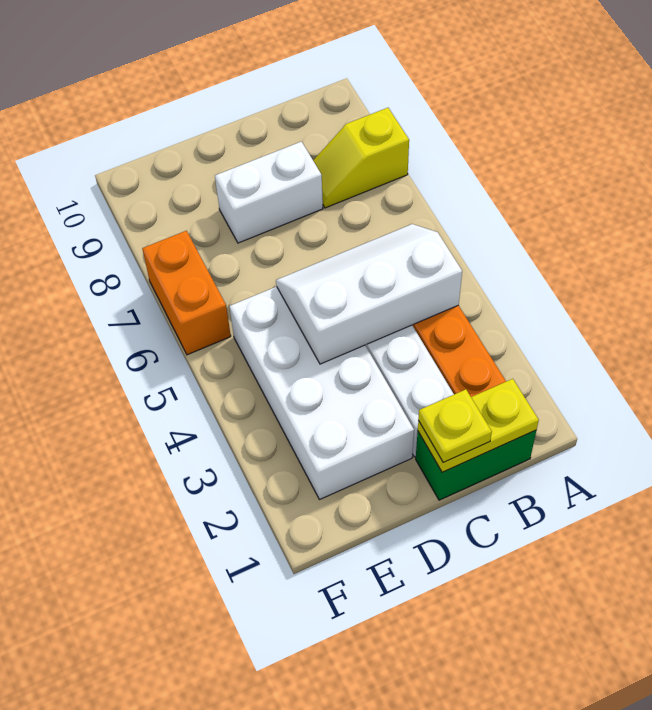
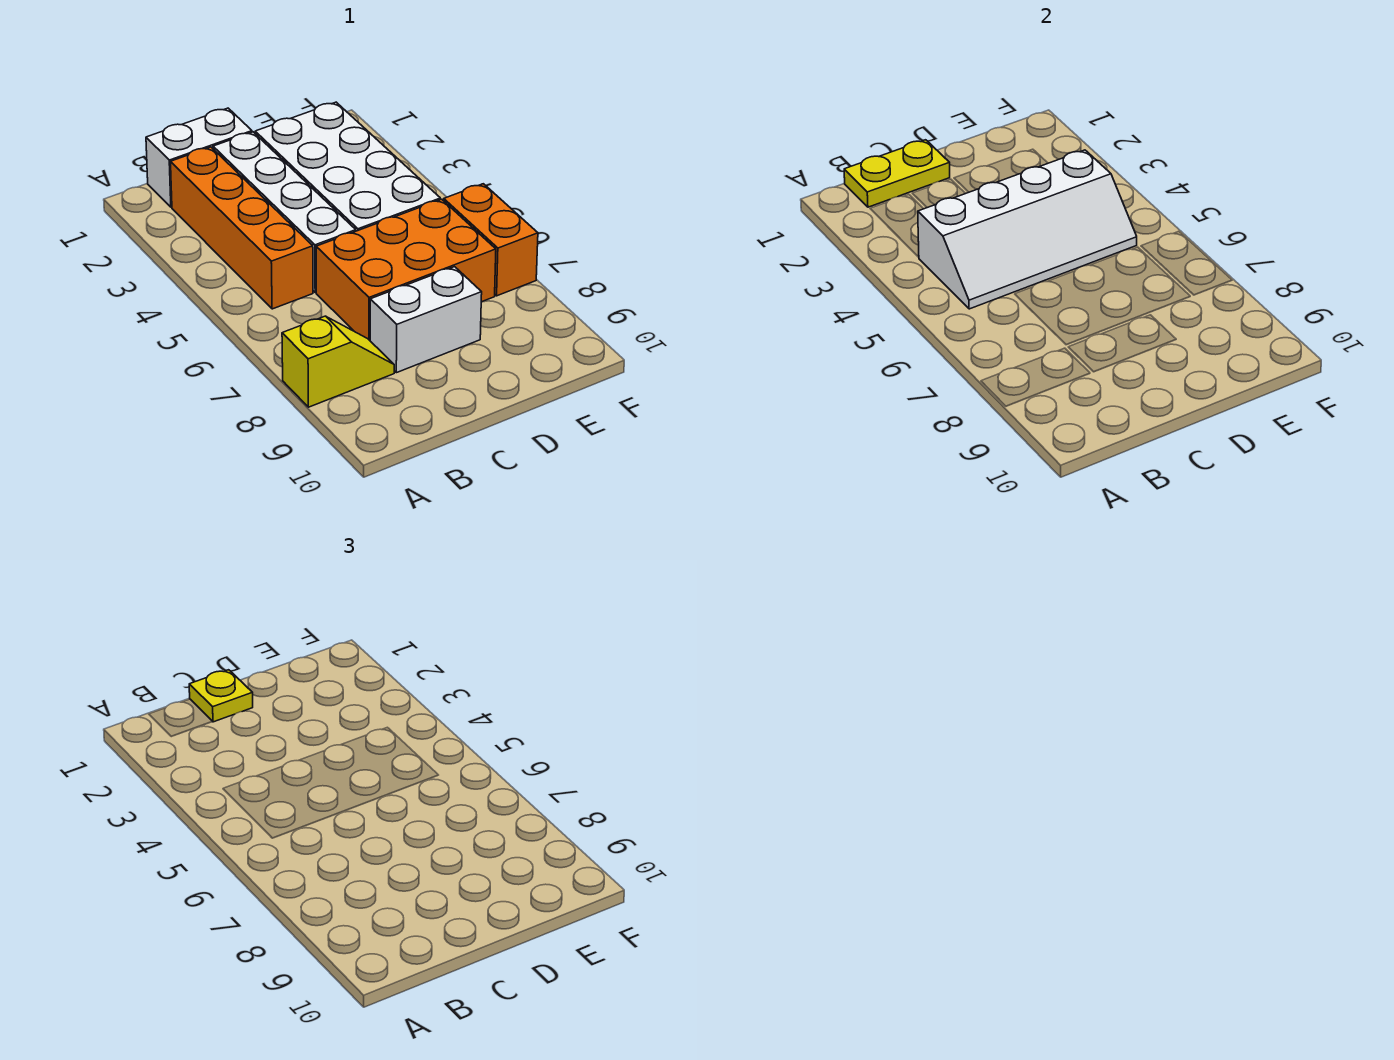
green 1x2 brick [416,430,536,500] -> white 1x2 brick [146,108,252,207]
white 2x3 slope [276,224,462,364] -> white 2x4 slope [918,150,1137,309]
none -> orange 2x3 brick [316,199,496,340]

